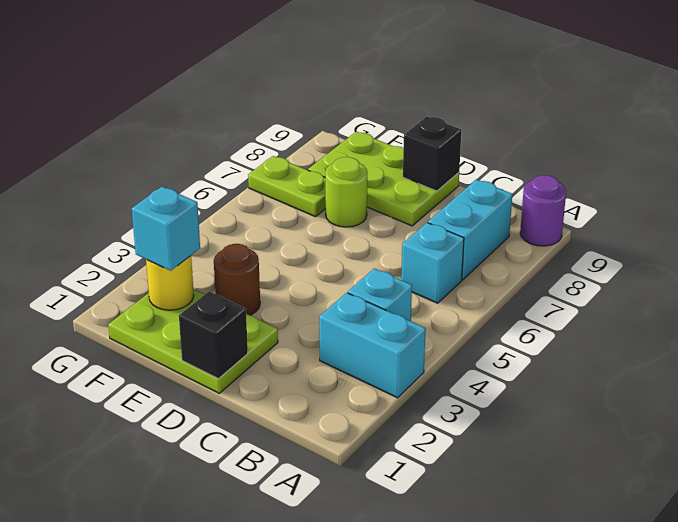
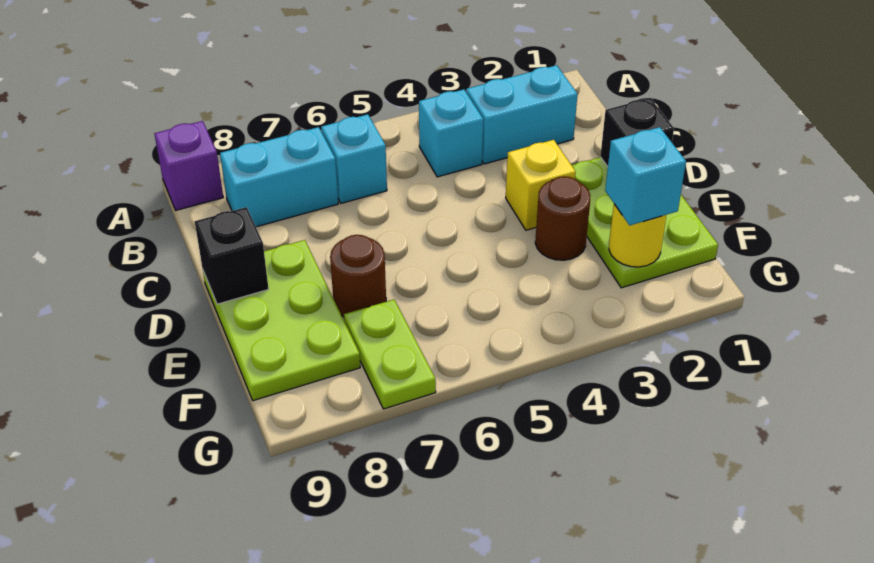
cyan 1x2 brick [319,293,426,398] -> cyan 1x2 brick turned to [466,65,578,164]
purple 1x1 round brick [520,175,566,246] -> purple 1x1 brick [154,121,223,210]
none -> yellow 1x1 brick [506,140,576,230]
lime 1x1 round brick [325,157,367,227] -> brown 1x1 round brick [330,235,386,317]

